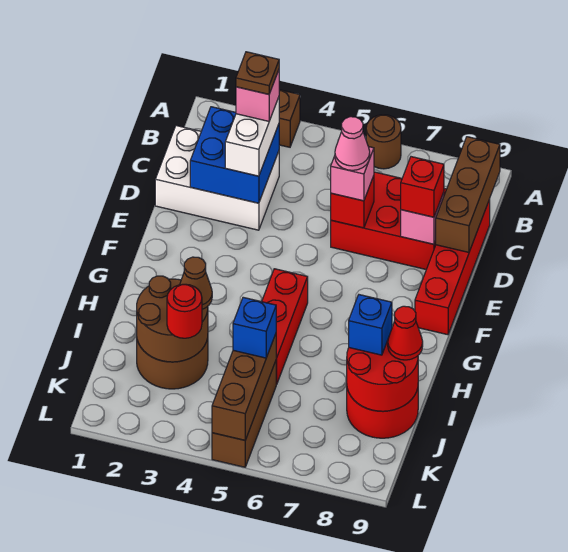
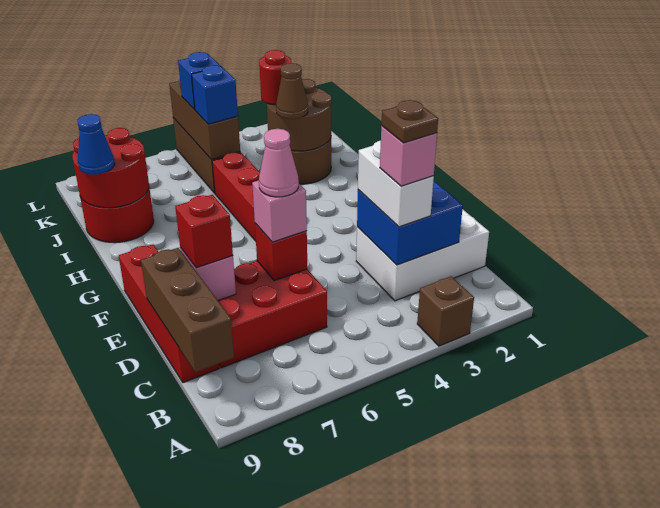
brown 1x1 round brick [366,115,401,169] -> none
blue 1x1 brick [349,295,392,355] -> blue 1x1 brick moved to [178,52,221,110]
red 1x1 cone [388,306,423,360] -> blue 1x1 cone [78,114,115,175]

